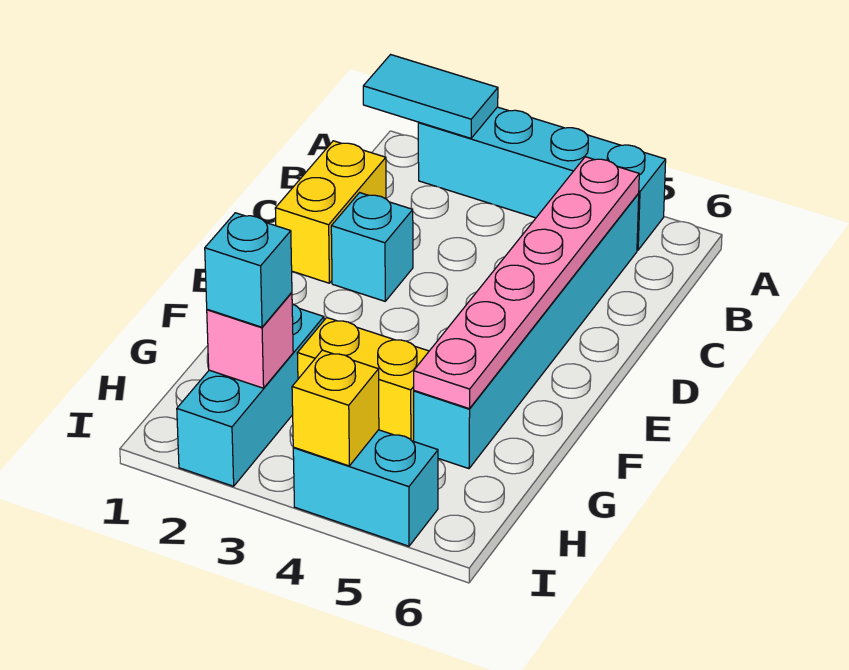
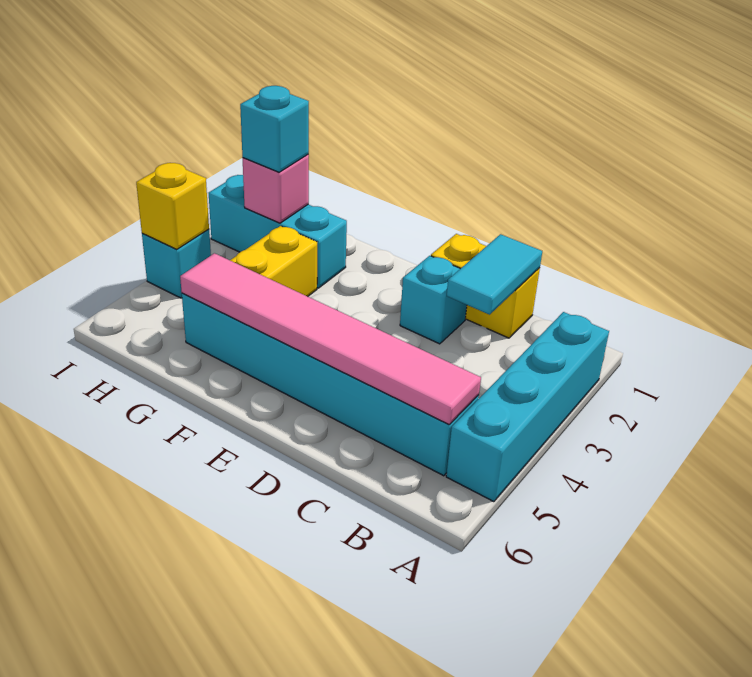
cyan 1x2 tile [363,55,498,138] -> cyan 1x2 tile moved to [447,234,542,315]
pink 1x6 plate [414,157,639,409] -> pink 1x6 tile [180,253,481,425]
cyan 1x2 brick [293,430,438,546] -> cyan 1x1 brick [142,229,211,298]

